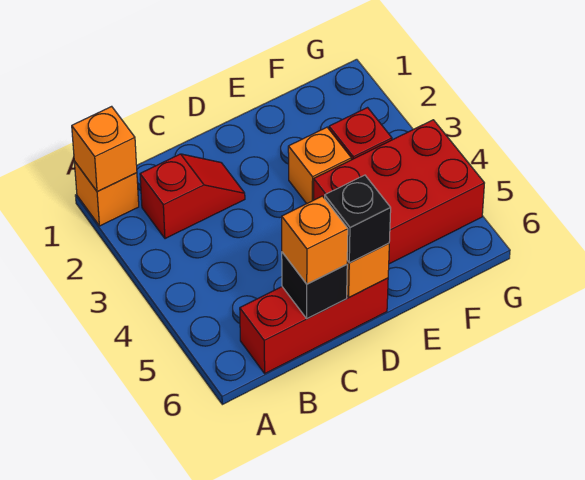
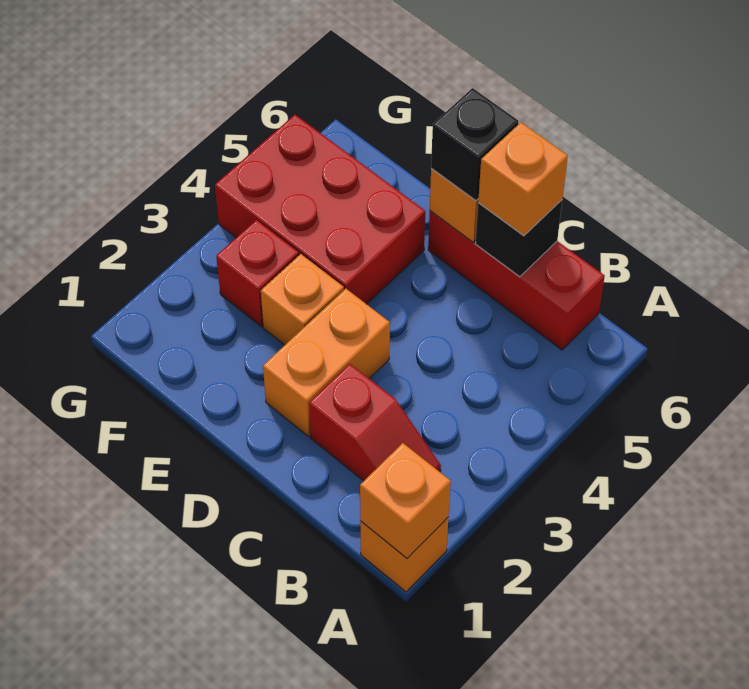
red 1x2 slope [140,154,245,239] -> red 1x2 slope turned to [309,364,441,481]
none -> orange 1x2 brick [263,289,390,436]

